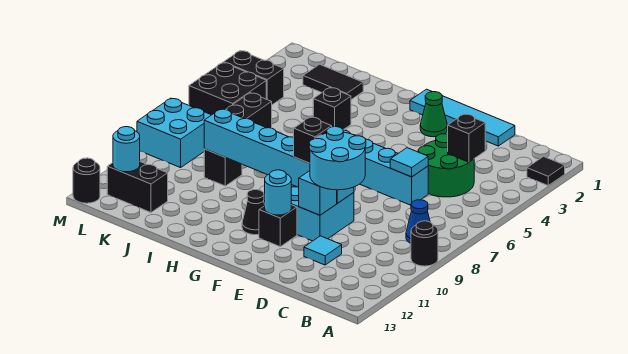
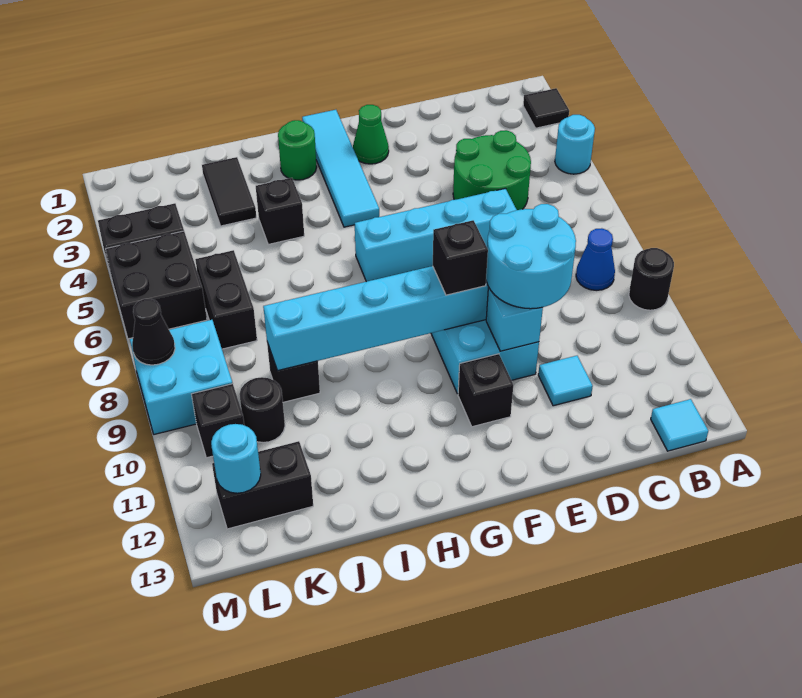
black 1x1 brick [448,114,485,162] -> black 1x1 brick moved to [192,384,244,458]
cyan 1x4 tile [410,89,515,146] -> cyan 1x4 tile turned to [302,110,379,227]
cyan 1x1 tile [390,148,428,177] -> cyan 1x1 tile moved to [651,399,708,451]
cyan 1x1 round brick [265,170,291,215] -> cyan 1x1 round brick moved to [555,115,595,174]
black 1x1 cone [242,190,265,235] -> black 1x1 cone moved to [132,299,175,365]
none -> green 1x1 round brick [278,120,317,180]
black 1x2 tile [303,64,363,100] -> black 1x2 tile turned to [202,157,256,226]
black 1x1 round brick [73,158,100,203] -> black 1x1 round brick moved to [240,377,285,443]

